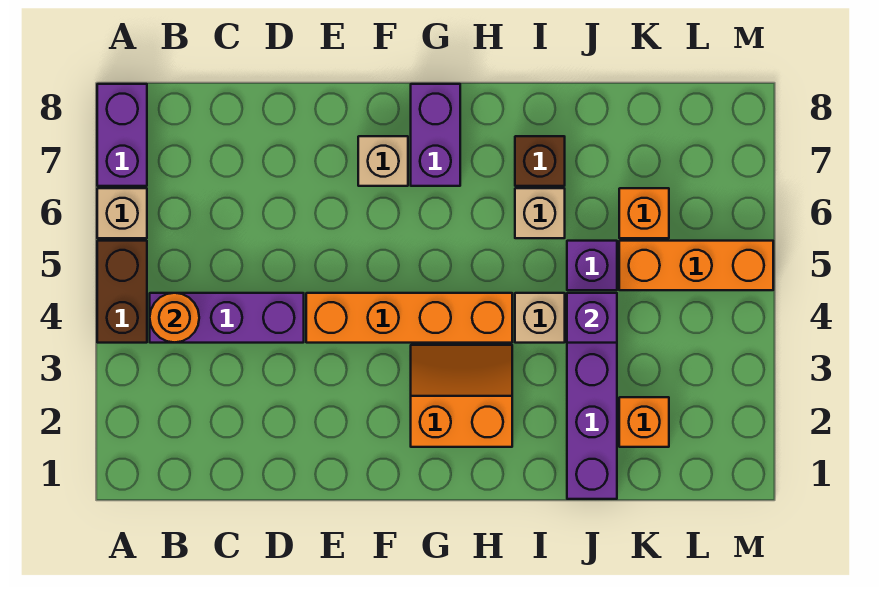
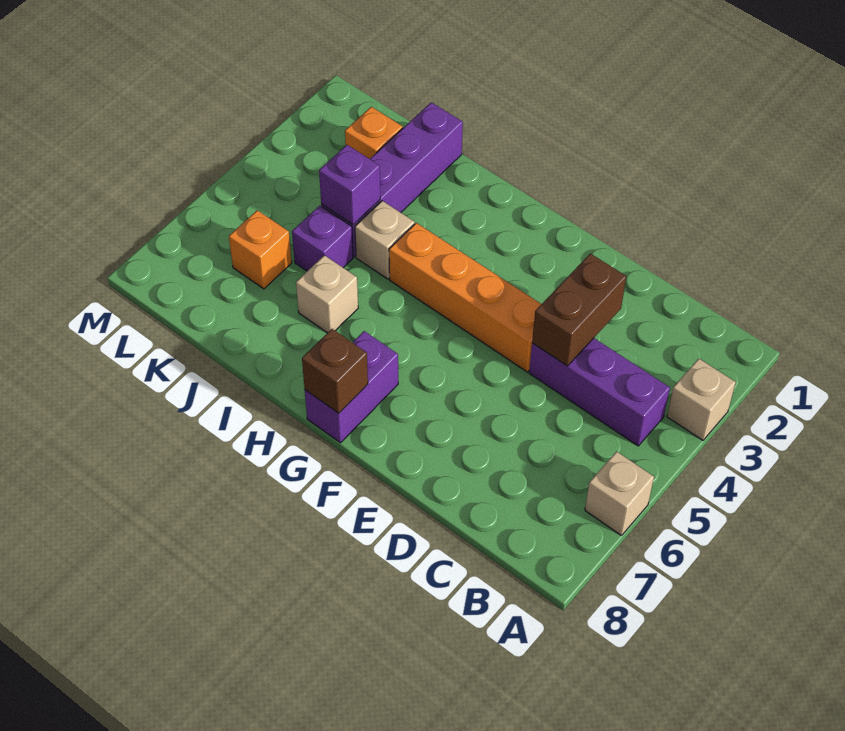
brown 1x2 brick [97,241,147,343] -> brown 1x2 brick moved to [532,254,626,366]
purple 1x2 brick [97,84,147,186] -> none
orange 1x1 round brick [150,293,199,343] -> none
tan 1x1 brick [358,136,408,186] -> tan 1x1 brick moved to [667,359,736,440]
orange 2x2 slope [411,345,512,447] -> none
brown 1x1 brick [515,136,565,186] -> brown 1x1 brick moved to [302,329,368,413]
orange 1x3 brick [619,241,773,290] -> none

